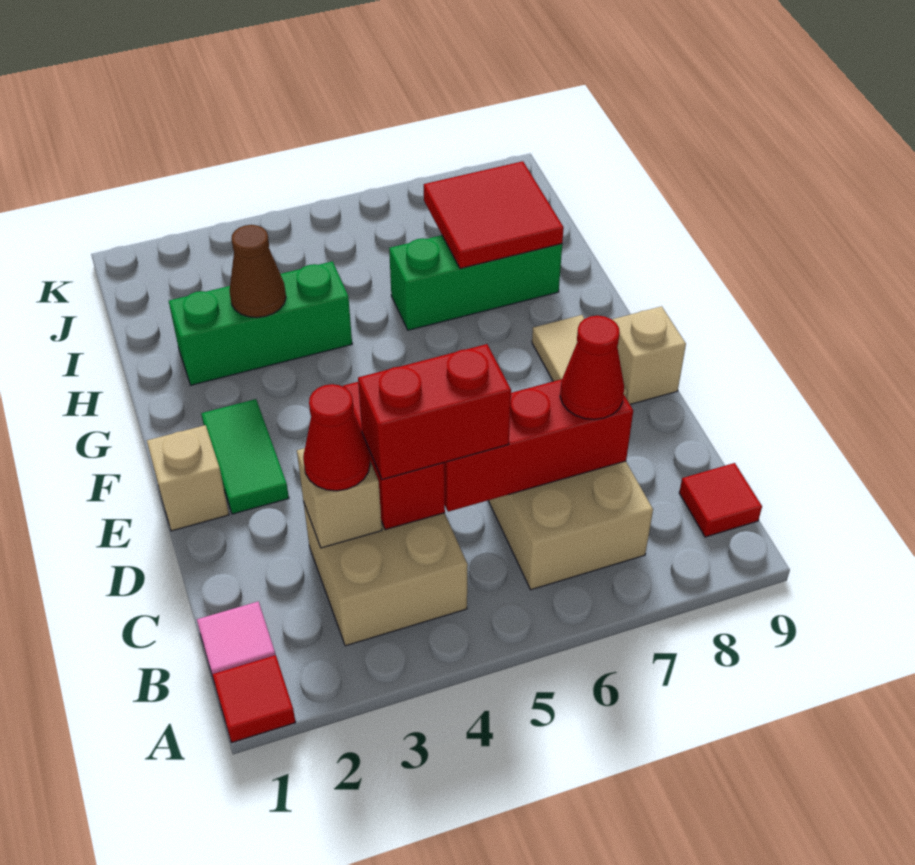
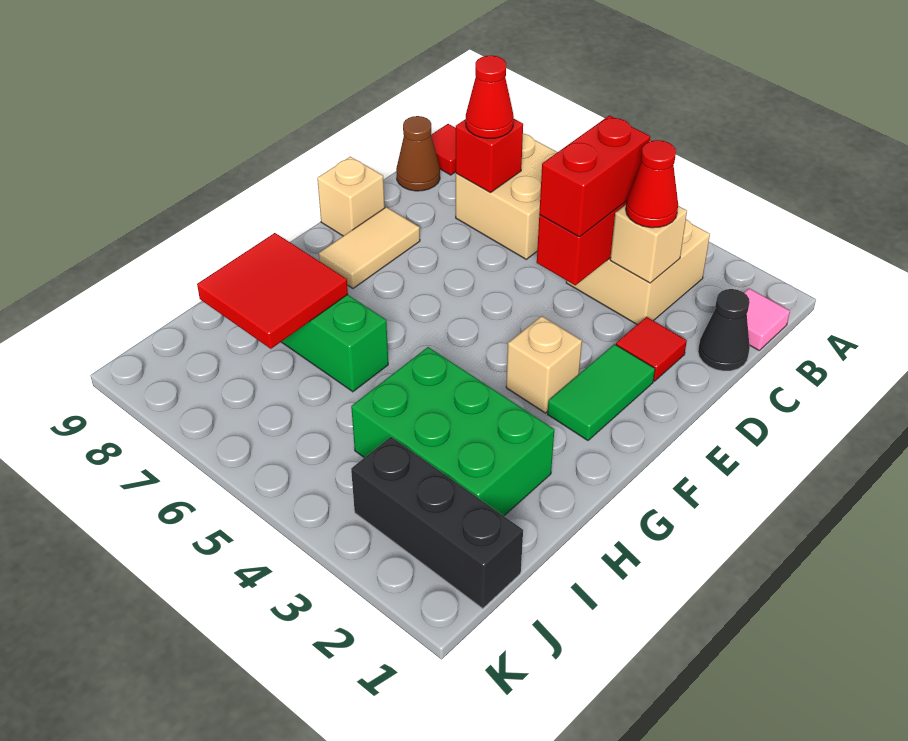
red 1x1 tile [212,655,296,743] -> red 1x1 tile moved to [616,317,687,381]
none -> black 1x1 cone [698,289,750,371]
red 1x2 brick [358,344,511,479] -> red 1x2 brick turned to [539,115,650,237]
red 1x3 brick [444,379,633,512] -> red 1x1 brick [456,119,523,193]
tan 1x1 brick [147,425,229,531] -> tan 1x1 brick moved to [506,316,582,413]
green 1x3 brick [169,261,352,385] -> green 2x3 brick [351,347,554,516]
brown 1x1 cone [229,225,286,318] -> brown 1x1 cone moved to [396,116,440,191]
none -> black 1x3 brick [351,437,523,609]

